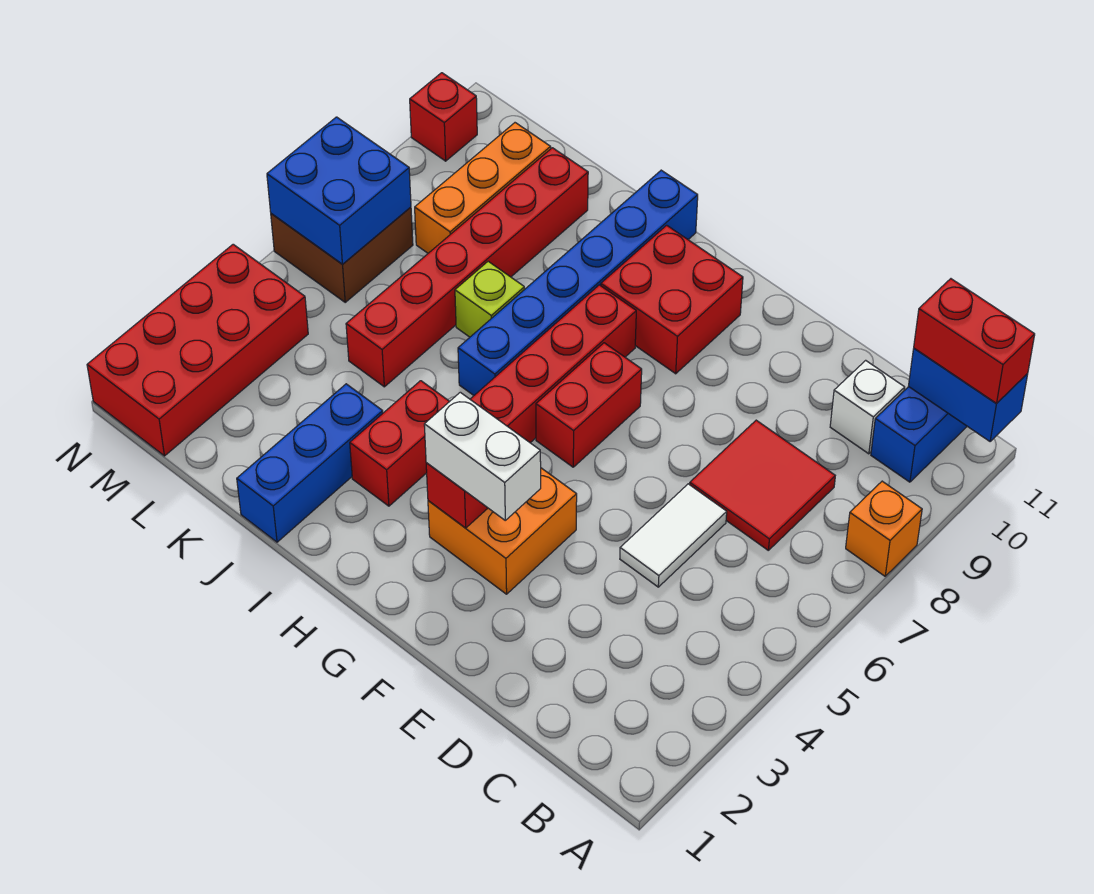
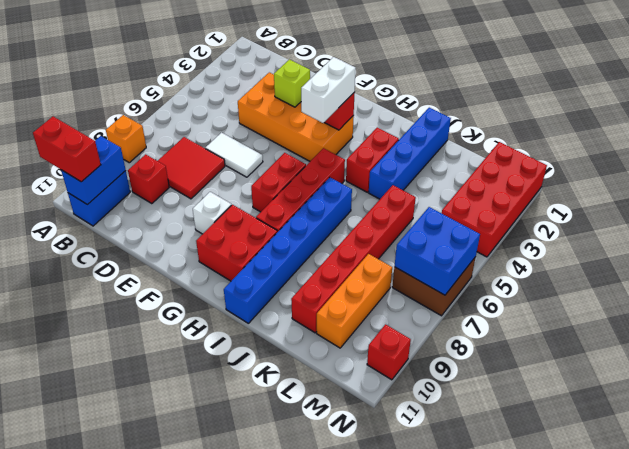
blue 1x2 brick [909,348,1028,441] -> blue 1x2 brick turned to [61,136,126,205]
none -> red 1x1 brick [128,154,169,204]
white 1x1 brick [830,360,905,454] -> white 1x1 brick moved to [193,192,231,234]
white 1x2 tile [620,484,727,587] -> white 1x2 tile turned to [205,133,263,177]
orange 2x2 brick [428,468,577,594] -> orange 2x4 brick [238,72,354,161]
white 1x2 brick [424,392,541,520] -> white 1x2 brick turned to [301,57,356,123]
blue 1x3 brick [237,384,383,542] -> blue 1x4 brick [369,108,451,199]
lime 1x1 brick [455,261,524,337] -> lime 1x1 brick moved to [274,60,310,107]

